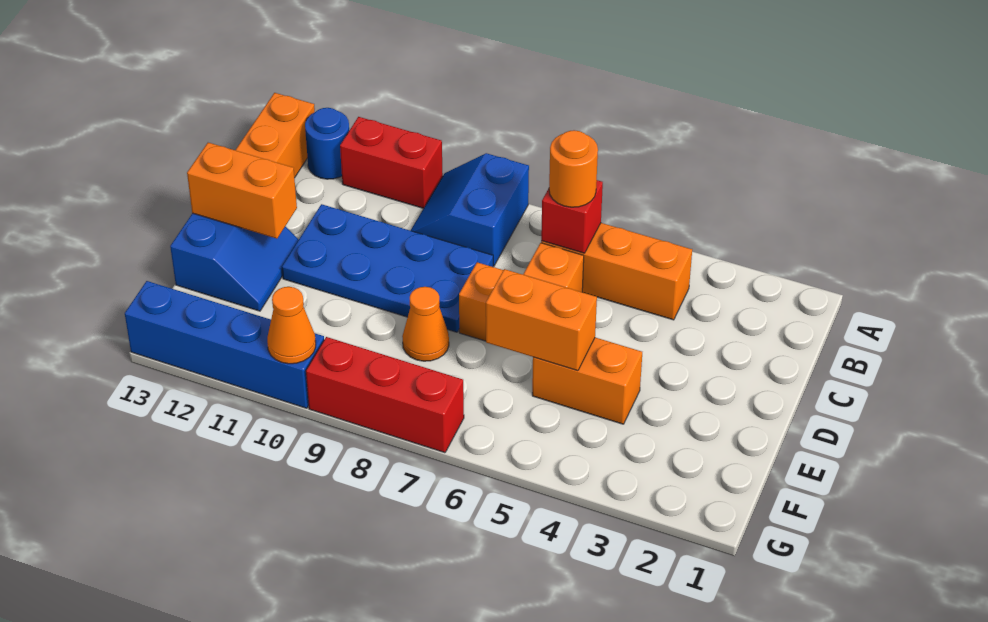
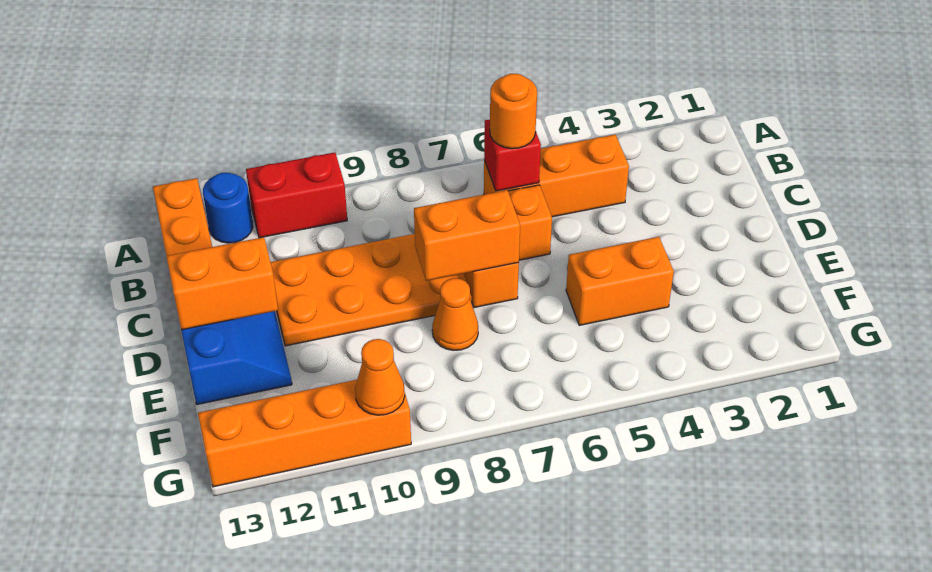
blue 2x2 slope [411,153,529,266] -> none
blue 2x4 plate [282,204,493,332] -> orange 2x4 plate [270,234,471,346]
orange 1x2 brick [486,269,597,371] -> orange 1x2 brick moved to [414,190,520,281]
red 1x3 brick [306,337,464,453] -> none
blue 1x4 brick [125,281,324,408] -> orange 1x4 brick [198,380,411,487]

